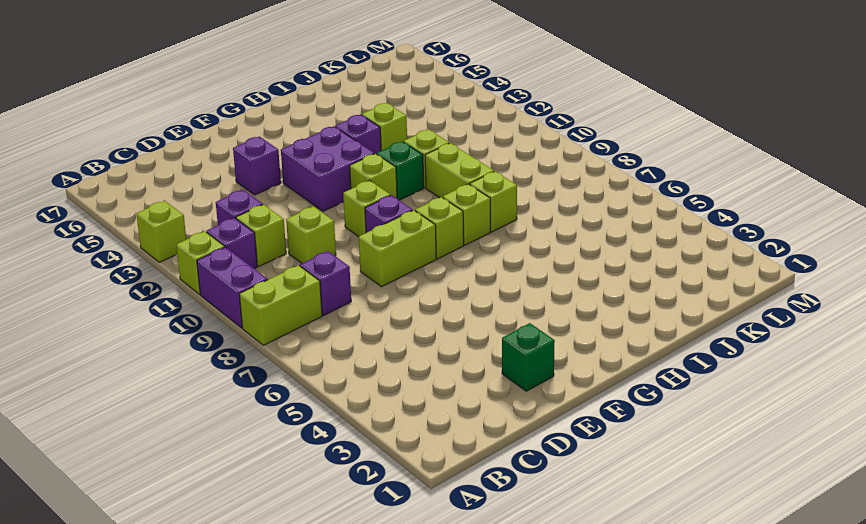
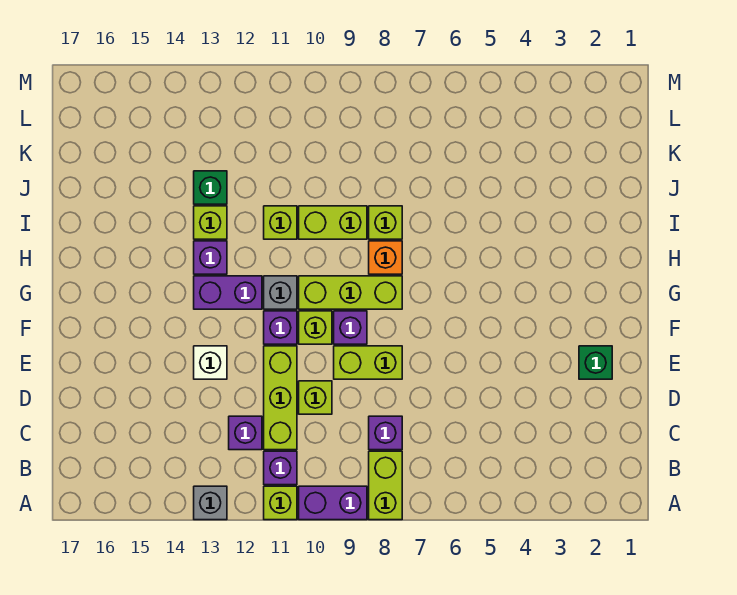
lime 1x1 brick [136,201,186,262] -> grey 1x1 brick [194,486,227,520]
lime 1x1 brick [236,205,286,266] -> lime 1x3 brick [264,346,297,450]
lime 1x2 brick [359,210,436,287] -> lime 1x2 brick turned to [334,346,402,379]
none -> white 1x1 brick [194,346,227,379]
purple 1x1 brick [233,136,281,195] -> purple 1x1 brick moved to [264,311,297,344]
purple 2x2 brick [281,126,375,211] -> purple 1x2 brick [194,276,262,309]
lime 1x1 brick [415,197,464,259] -> lime 1x3 brick [299,276,402,309]
lime 1x1 brick [350,154,397,198] -> grey 1x1 brick [264,276,297,309]
lime 1x1 brick [443,184,490,245] -> orange 1x1 brick [369,241,402,274]
green 1x1 brick [377,141,424,200] -> green 1x1 brick moved to [194,171,227,204]

